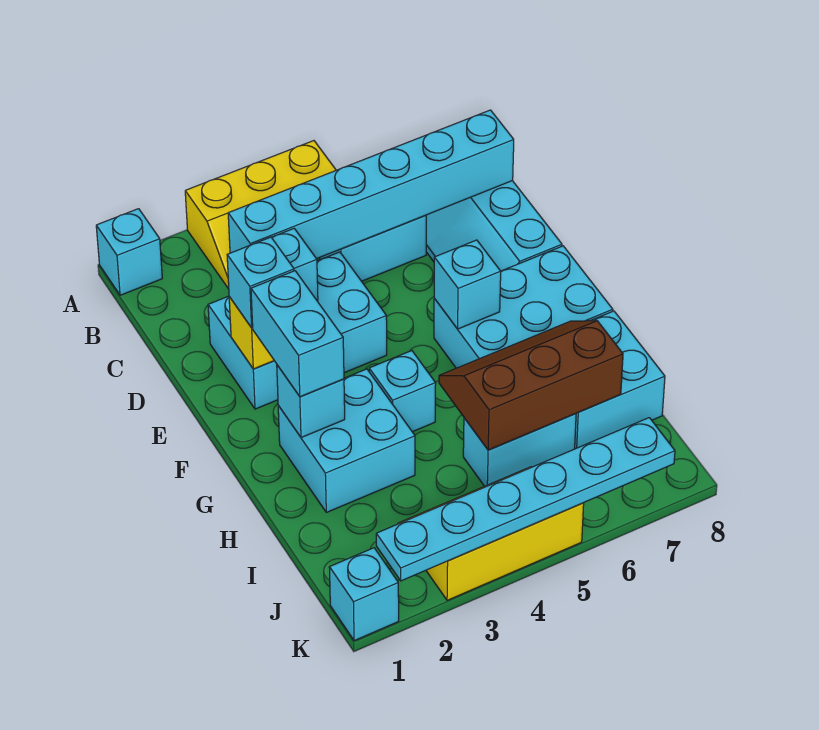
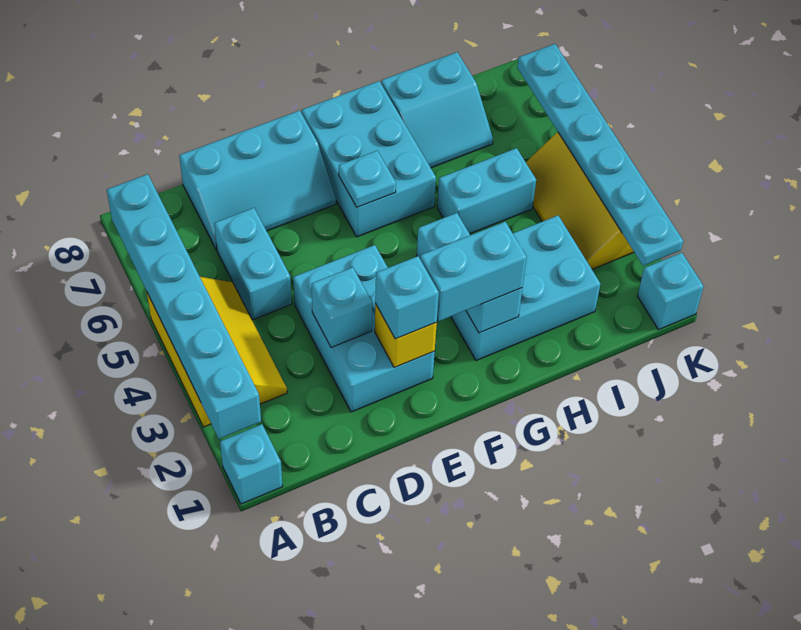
cyan 1x6 brick [228,110,514,259] -> cyan 1x6 brick moved to [107,174,261,439]
cyan 1x1 brick [434,240,501,329] -> cyan 1x1 plate [339,151,396,207]
cyan 2x2 brick [278,369,415,512] -> cyan 2x3 brick [451,216,600,361]
brown 2x3 slope [439,321,623,450] -> none
cyan 2x2 brick [575,311,665,449] -> cyan 2x2 slope [381,52,493,168]
cyan 1x2 brick [463,414,576,486] -> cyan 1x2 brick turned to [437,148,536,234]

